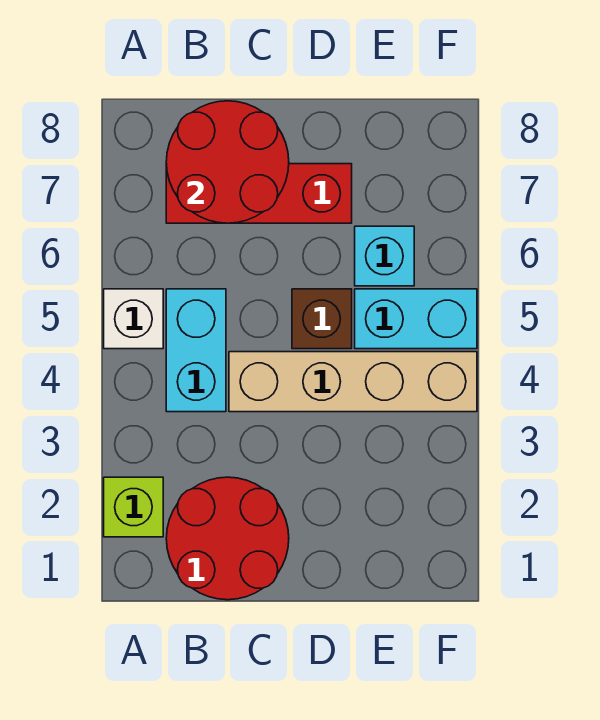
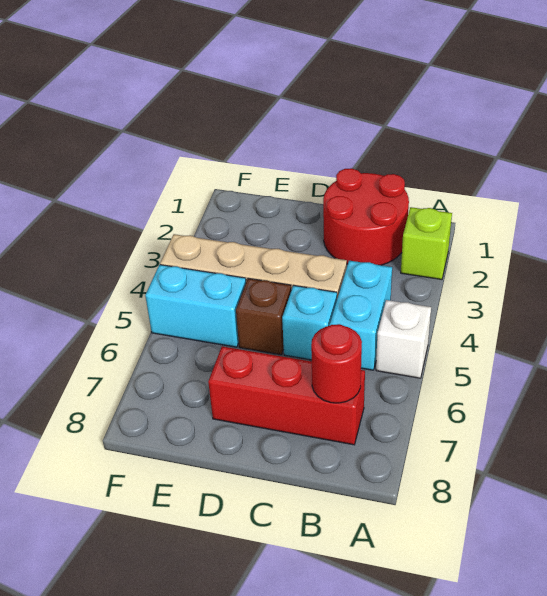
red 2x2 round brick [166,101,289,223] -> red 1x1 round brick [311,324,362,403]
cyan 1x1 brick [355,226,414,286] -> cyan 1x1 brick moved to [282,285,337,360]

